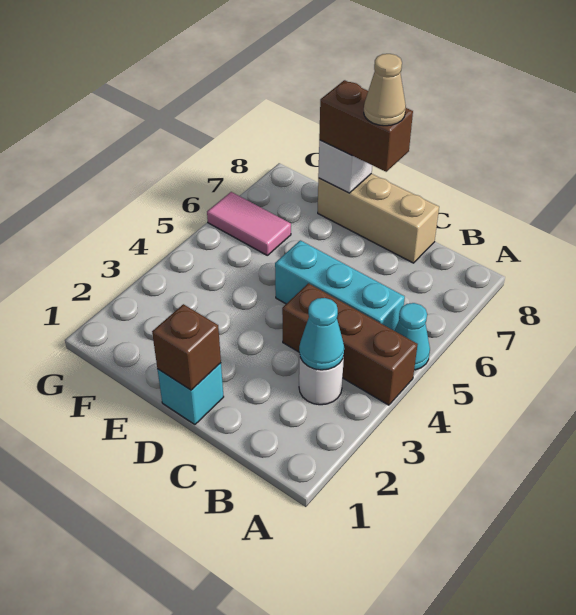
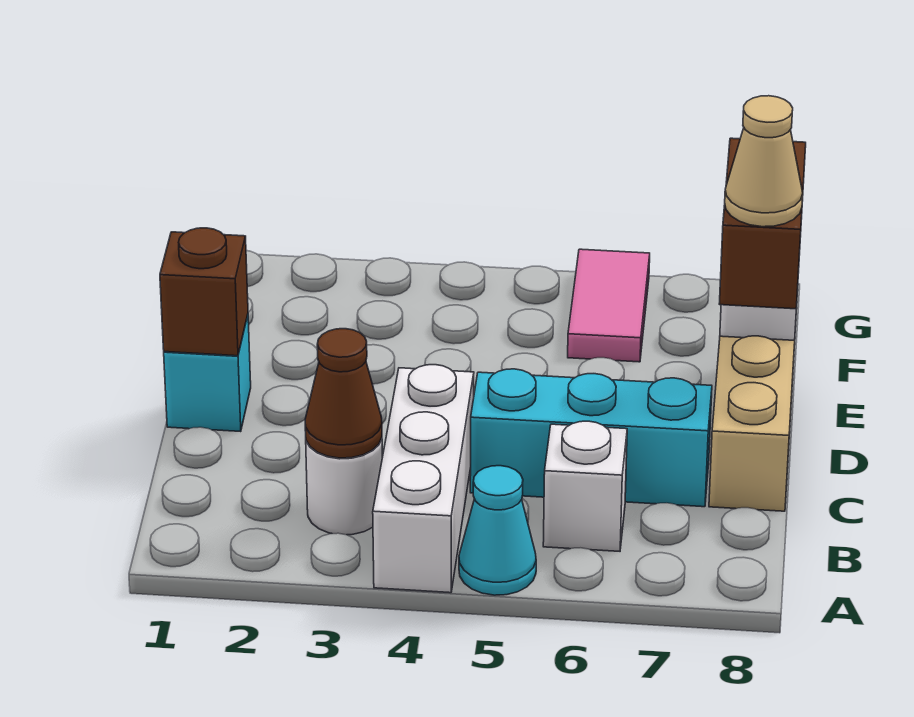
brown 1x3 brick [282,283,418,405] -> white 1x3 brick [373,365,474,593]
cyan 1x1 cone [299,298,344,370] -> brown 1x1 cone [305,329,382,458]
cyan 1x3 brick [275,240,405,330] -> cyan 1x3 brick turned to [470,369,712,507]
none -> white 1x1 brick [543,421,627,551]

